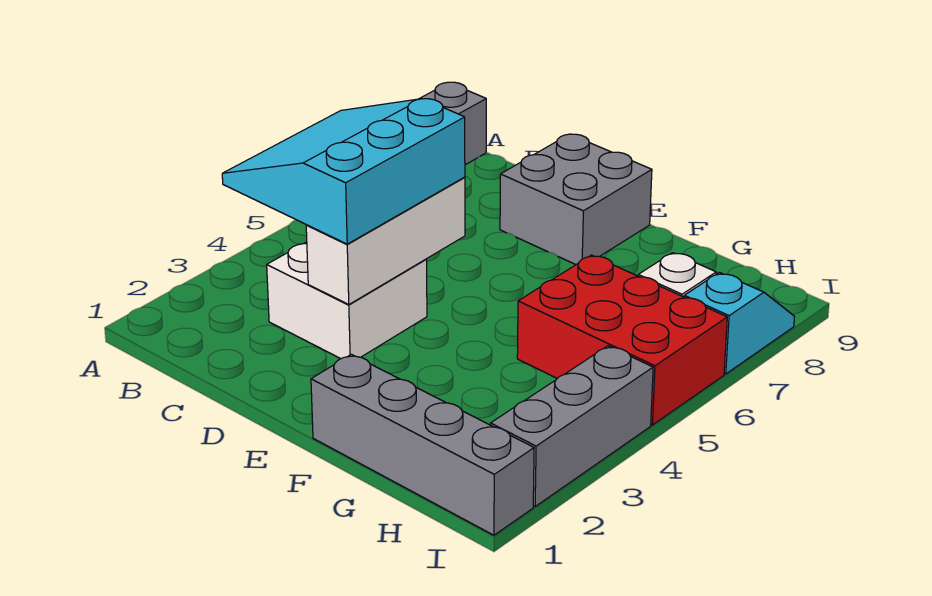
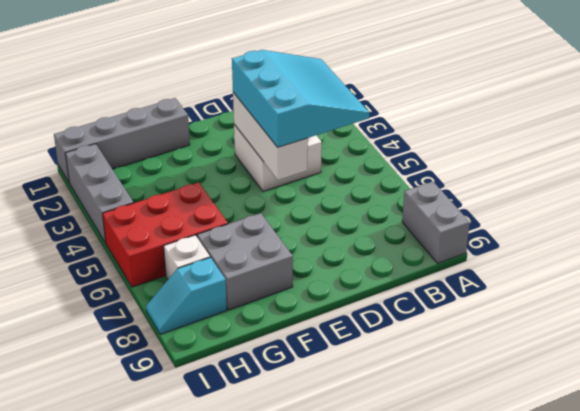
grey 2x2 brick [500,134,652,264] -> grey 2x2 brick moved to [197,213,293,310]
cyan 1x2 slope [684,272,794,374] -> cyan 1x2 slope turned to [146,257,227,334]

